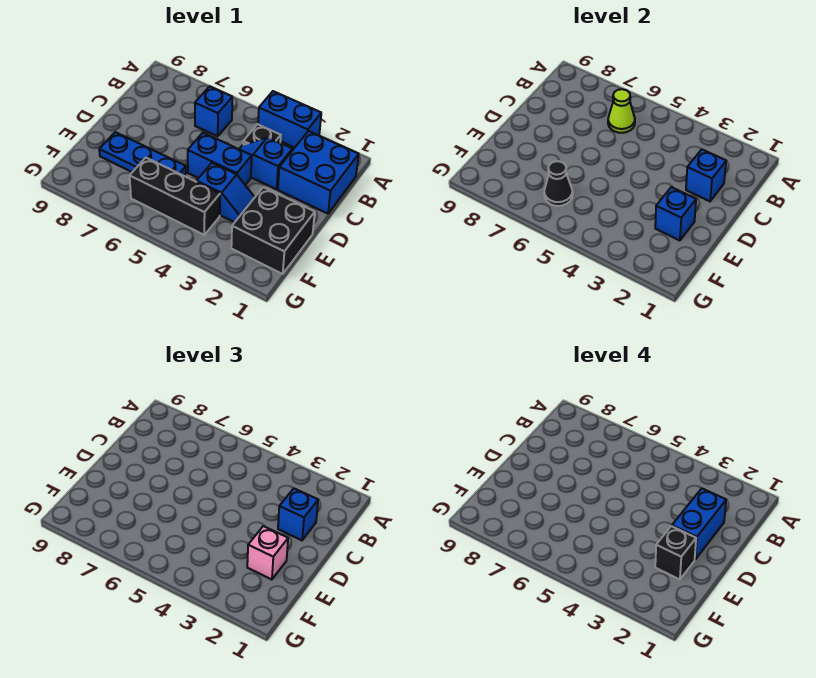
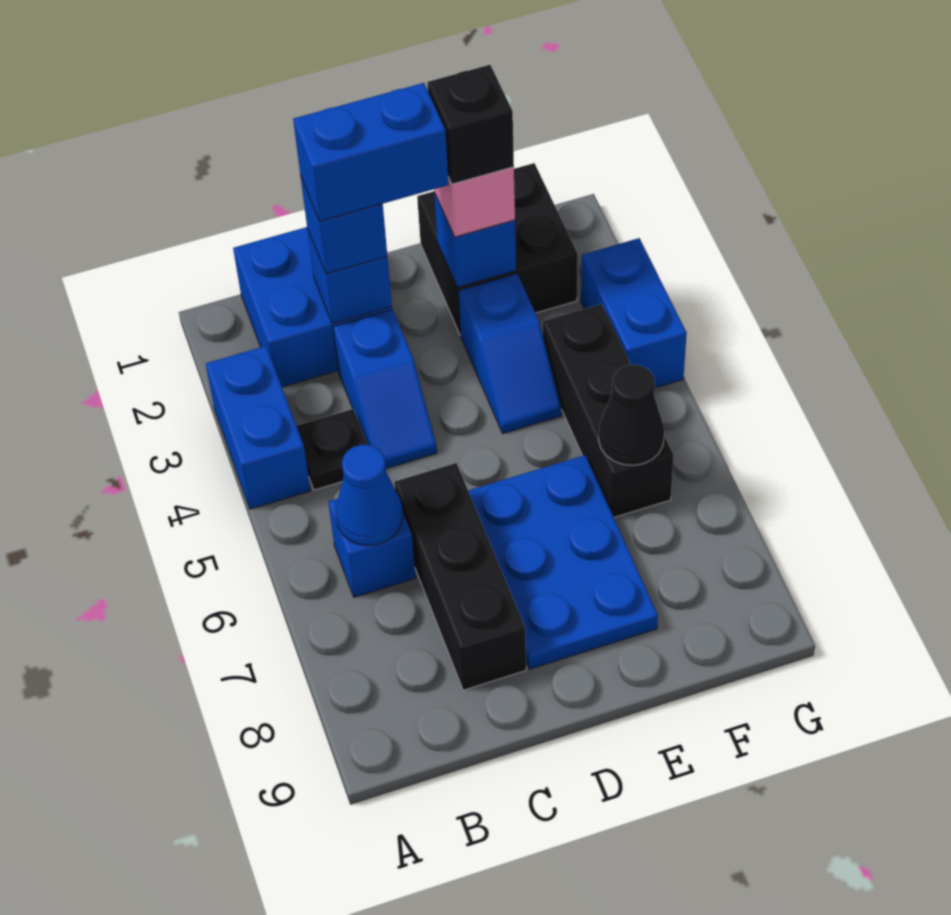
lime 1x1 cone [608,89,635,133] -> blue 1x1 cone [336,445,403,546]
none -> black 1x3 brick [394,463,526,690]
blue 1x2 brick [188,133,252,185] -> blue 1x2 brick moved to [581,238,687,388]
blue 1x2 slope [197,163,255,222] -> blue 1x2 slope turned to [458,274,561,434]
blue 1x3 plate [99,132,186,176] -> blue 2x3 plate [468,455,658,669]

